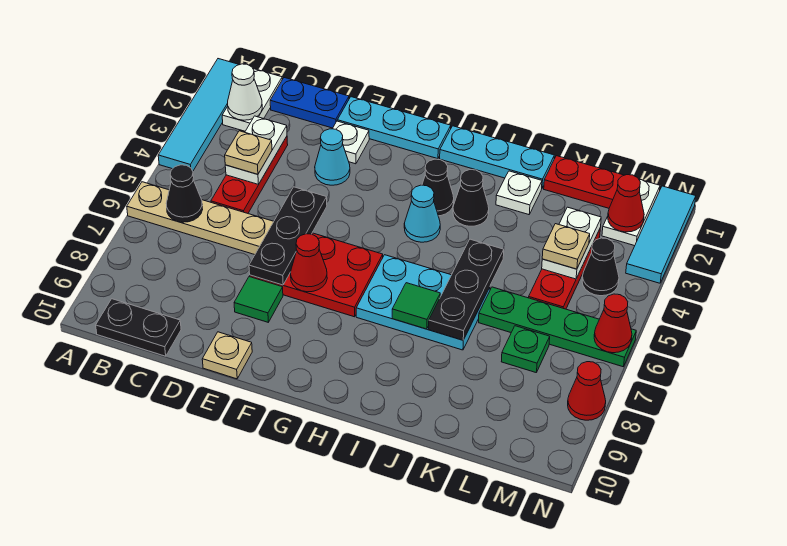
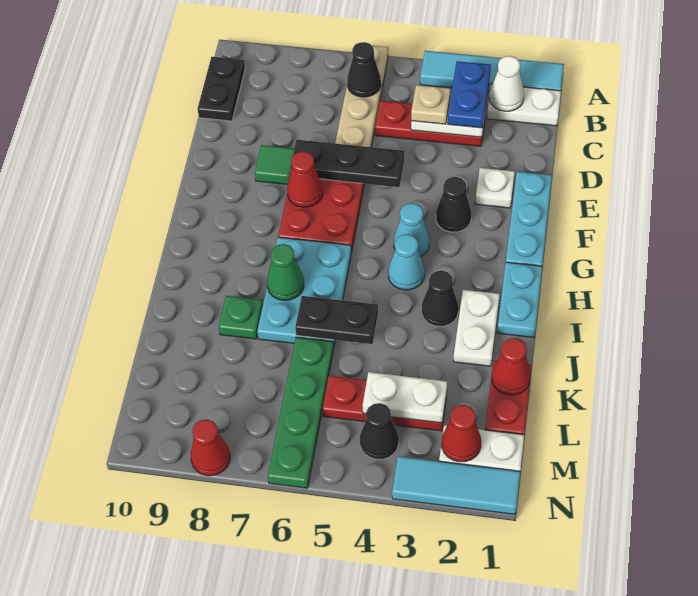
blue 1x2 plate [270,78,349,128] -> blue 1x2 plate moved to [448,61,491,128]
cyan 1x1 cone [315,129,350,185] -> cyan 1x1 cone moved to [394,203,429,257]
tan 1x1 plate [202,332,252,379] -> none
cyan 1x3 plate [440,126,554,188] -> cyan 1x2 plate [497,262,542,337]
black 1x1 cone [422,159,454,216] -> black 1x1 cone moved to [436,177,471,232]
green 1x1 tile [392,283,440,329] -> green 1x1 cone [267,244,304,300]
white 1x1 plate [496,171,542,215] -> white 1x2 plate [453,290,500,366]
black 1x3 plate [429,239,504,340] -> black 1x2 plate [295,296,378,344]
tan 1x1 plate [542,224,590,269] -> none
green 1x1 plate [501,326,550,373] -> green 1x1 plate moved to [219,296,263,339]
red 1x1 cone [594,294,632,353] -> red 1x1 cone moved to [492,338,531,395]

